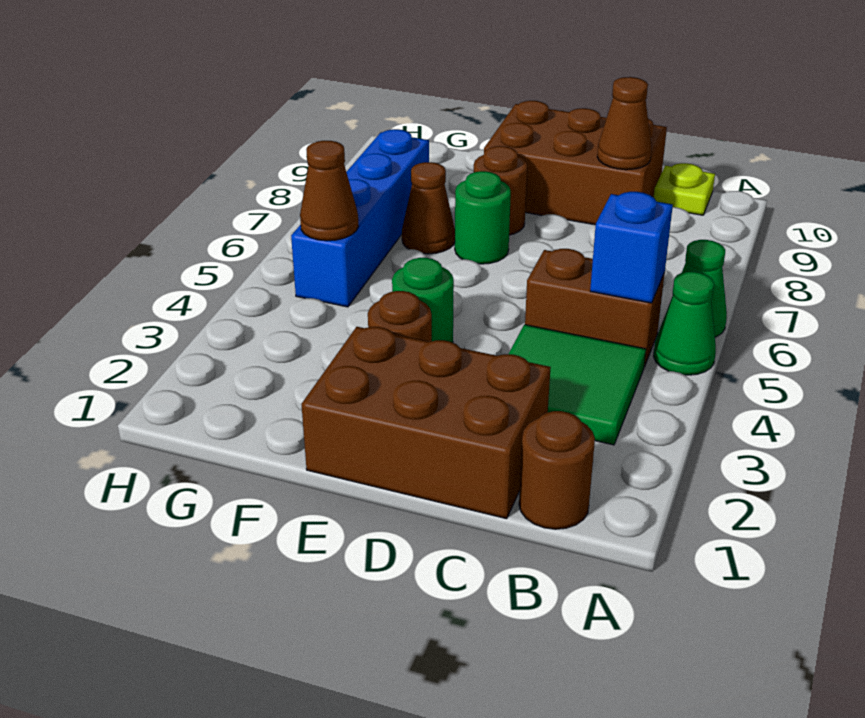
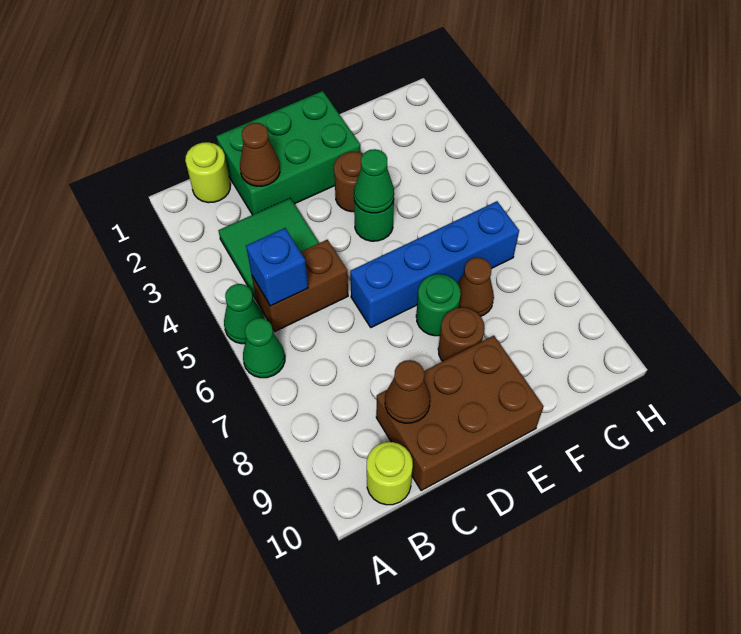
brown 1x1 round brick [519,411,595,529] -> lime 1x1 round brick [185,142,230,203]
lime 1x1 plate [654,163,715,215] -> lime 1x1 round brick [367,442,413,505]
brown 2x3 brick [301,327,551,519] -> green 2x3 brick [217,91,361,215]
none -> green 1x1 cone [354,149,394,213]
blue 1x4 brick [291,129,429,307] -> blue 1x4 brick turned to [350,201,519,327]
brown 1x1 cone [300,141,358,241] -> brown 1x1 cone moved to [240,123,280,186]

